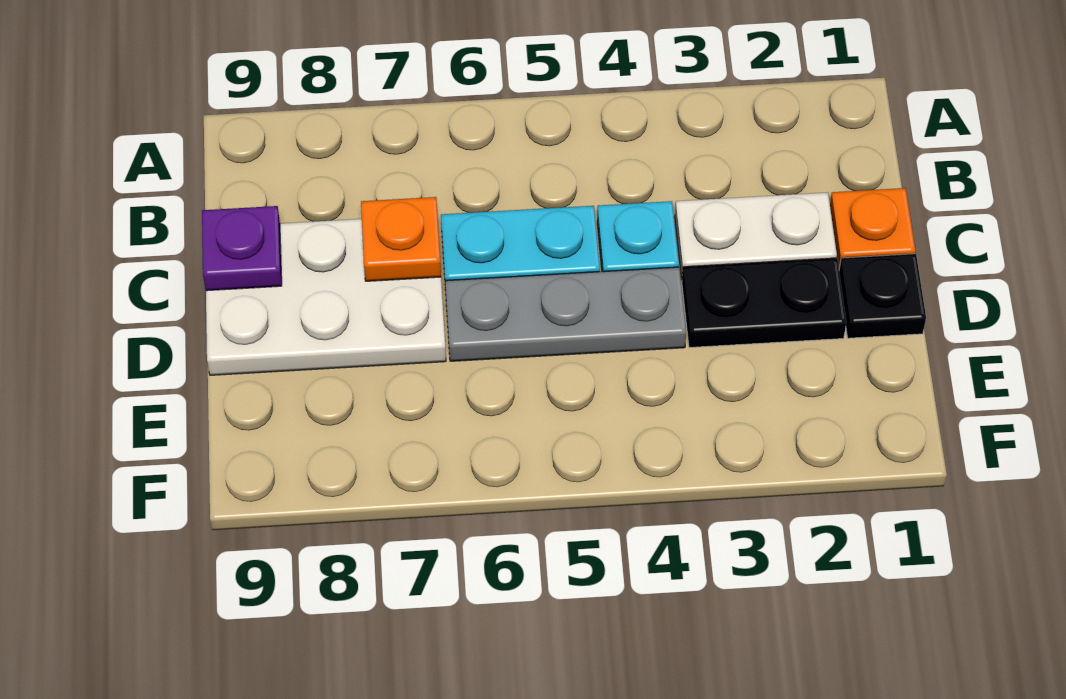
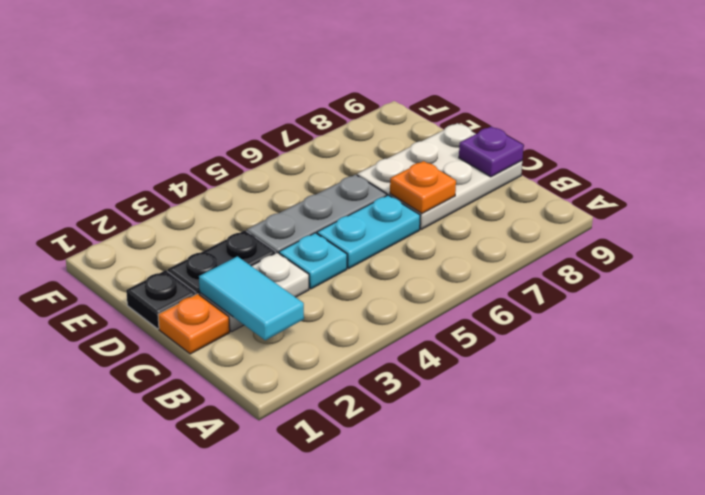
none -> cyan 1x2 tile [199,256,304,340]

